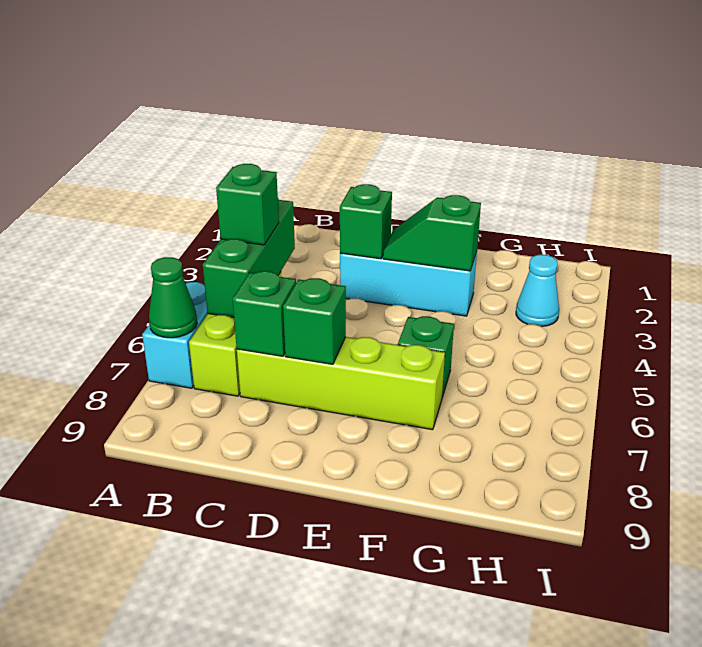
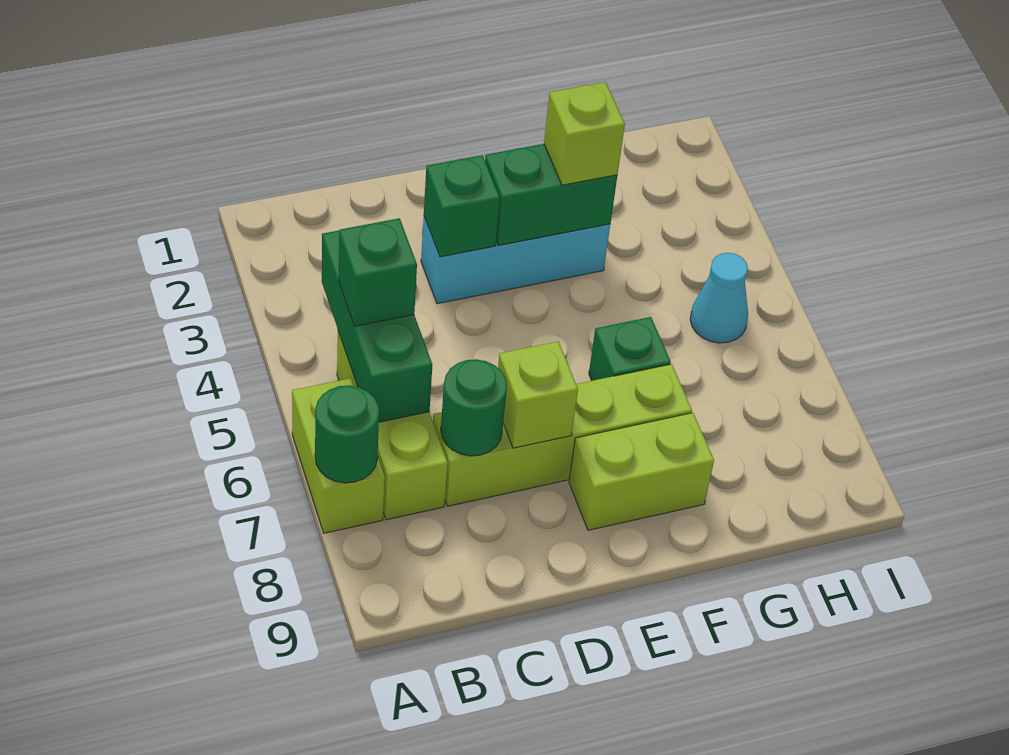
cyan 1x2 brick [142,282,207,388] -> lime 1x2 brick [292,378,385,533]
green 1x1 cone [149,257,197,338] -> green 1x1 round brick [315,385,379,483]
green 1x1 brick [233,271,296,356] -> green 1x1 round brick [441,359,507,456]
green 1x1 brick [283,278,346,364] -> lime 1x1 brick [498,341,578,448]
green 1x2 slope [383,195,481,271] -> green 1x2 brick [485,144,617,245]
none -> lime 1x2 brick [569,413,714,530]
none -> lime 1x1 brick [544,82,625,185]
cyan 1x1 cone [516,255,559,327] -> cyan 1x1 cone moved to [690,253,748,343]

